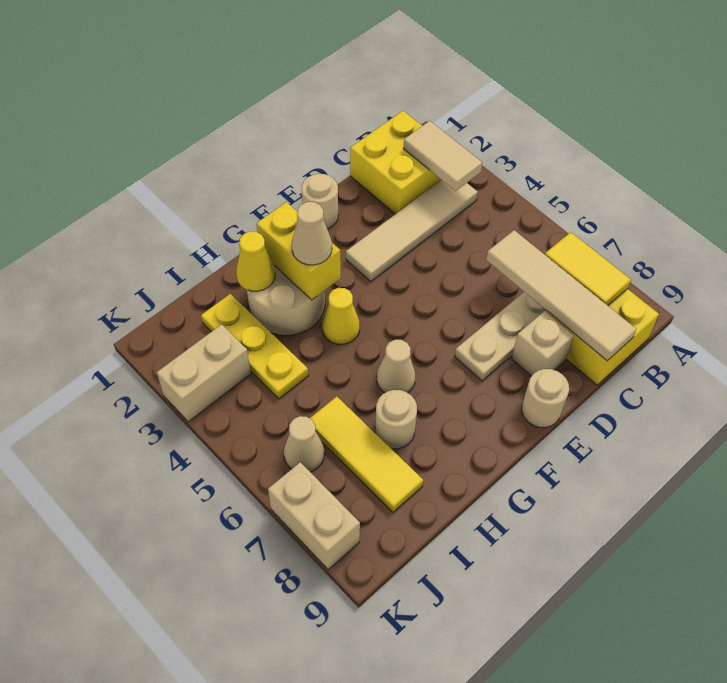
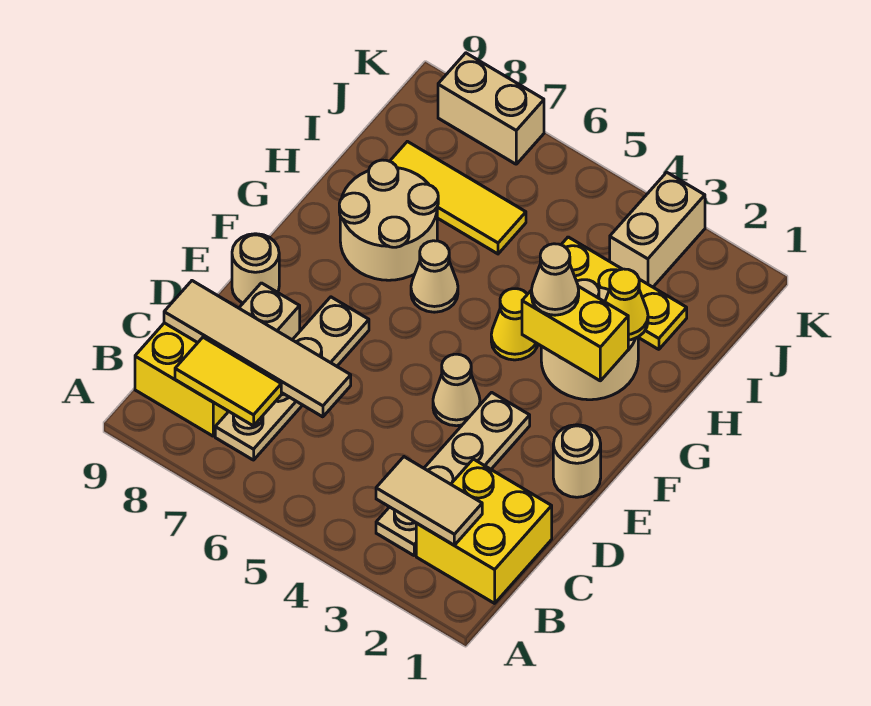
tan 1x4 tile [346,180,478,281] -> tan 1x4 plate [376,392,530,555]
tan 1x1 round brick [375,390,417,449] -> tan 2x2 round brick [339,160,438,280]
tan 1x1 cone [284,416,324,472] -> tan 1x1 cone moved to [433,354,480,426]

